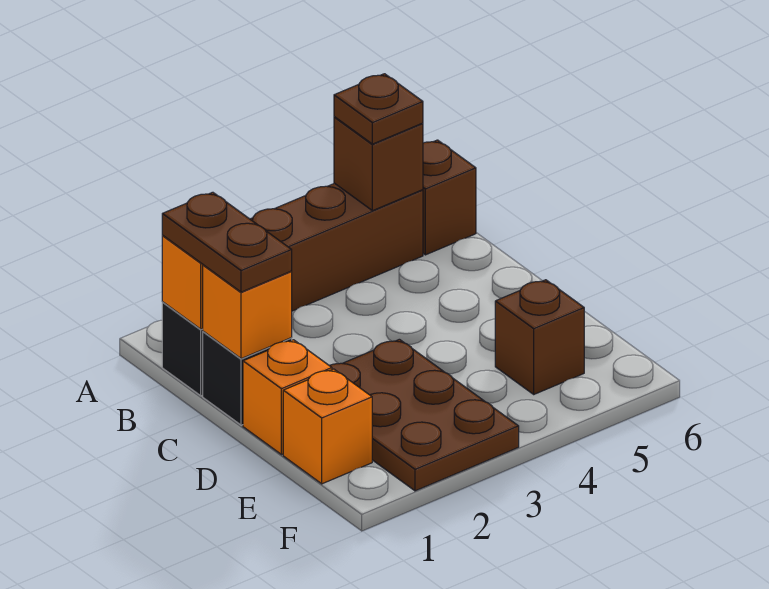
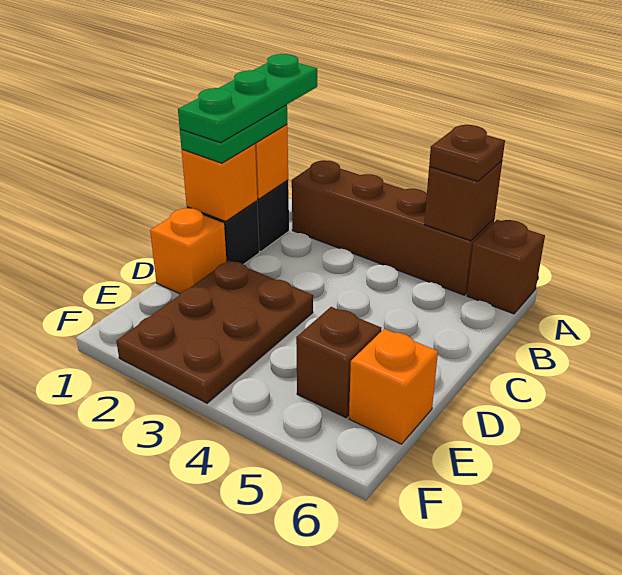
none -> green 1x3 plate [178,54,317,143]
brown 1x2 plate [162,192,292,292] -> green 1x2 plate [180,105,287,163]
orange 1x1 brick [283,369,372,484] -> orange 1x1 brick moved to [349,329,438,444]

